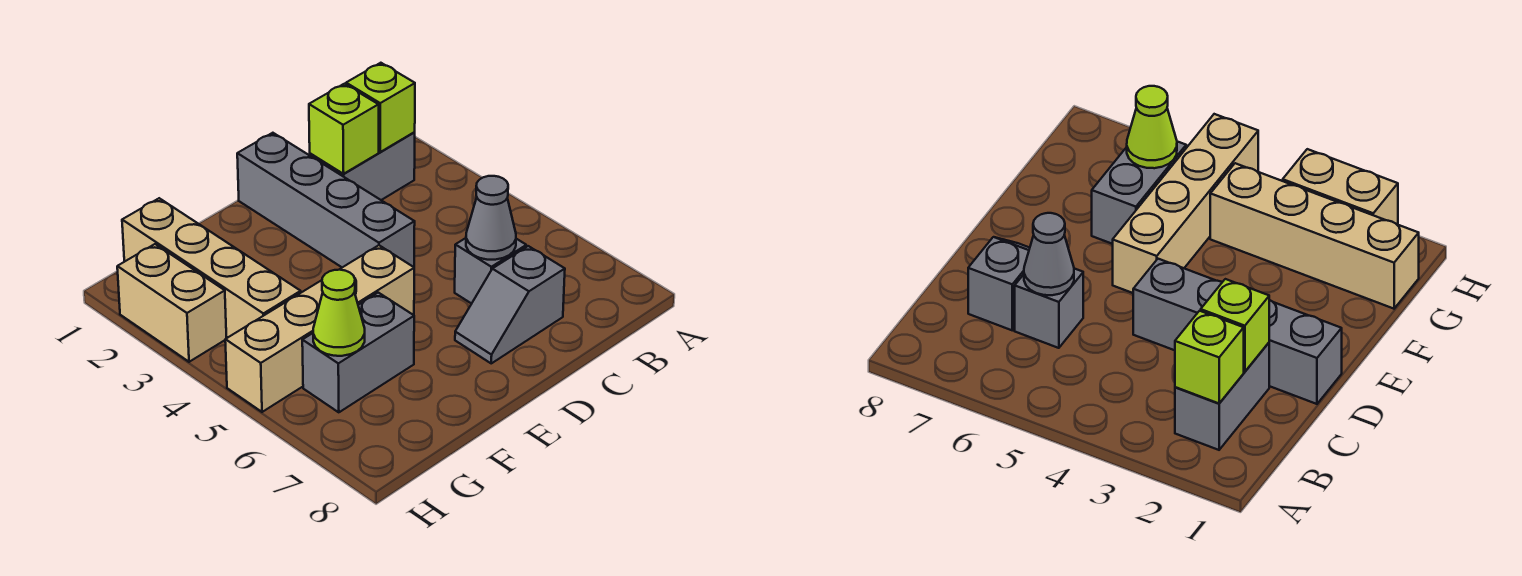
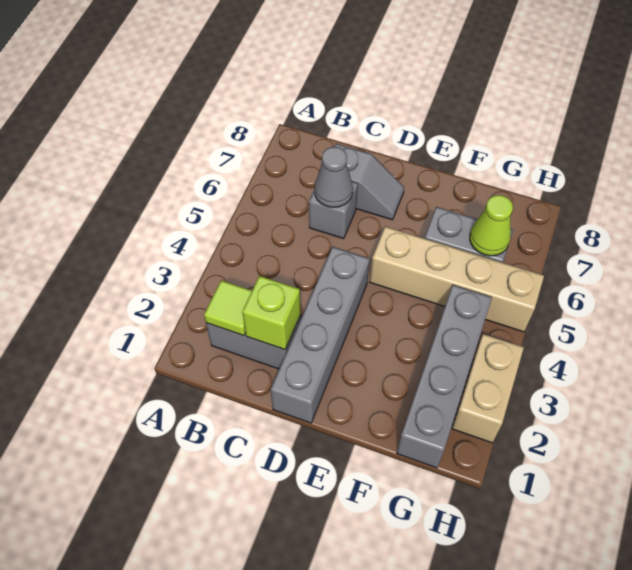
lime 1x1 brick [346,63,415,152] -> lime 1x1 tile [204,280,252,336]
tan 1x4 brick [122,198,301,337] -> grey 1x4 brick [397,285,492,468]

